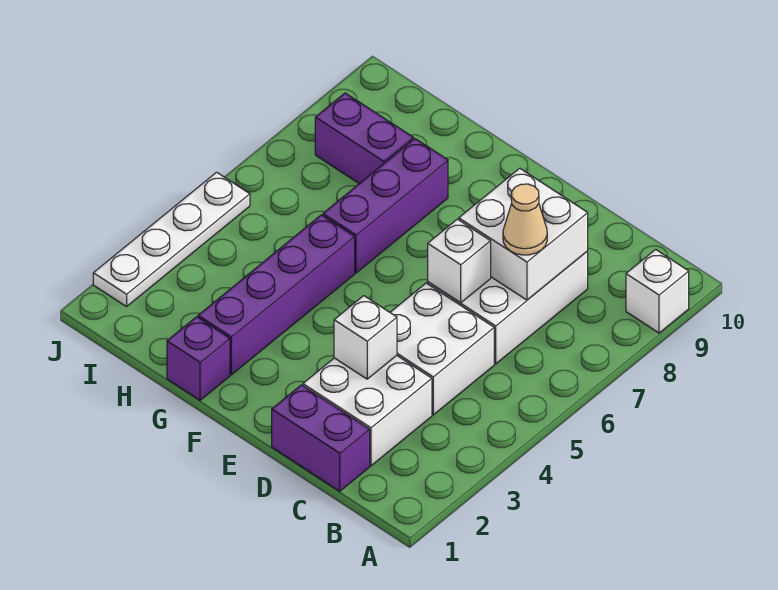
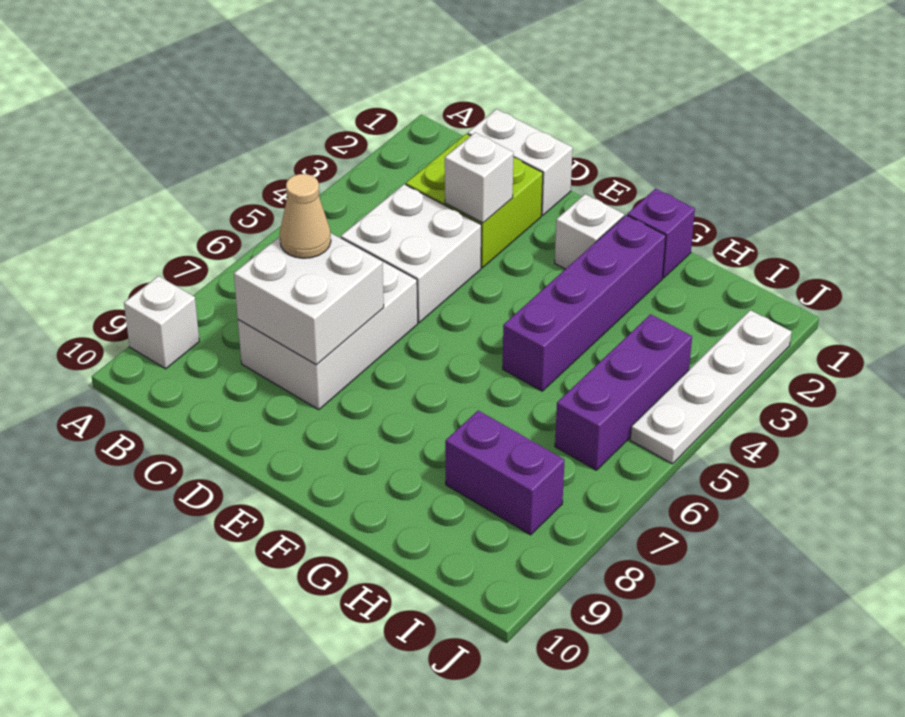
purple 1x2 brick [272,385,370,491] -> white 1x2 brick [468,109,573,215]
white 2x2 brick [303,356,432,466] -> lime 2x2 brick [406,134,543,268]
white 1x1 brick [428,219,491,303] -> white 1x1 brick moved to [555,194,624,269]
purple 1x3 brick [323,139,448,273] -> purple 1x3 brick moved to [555,314,692,470]

